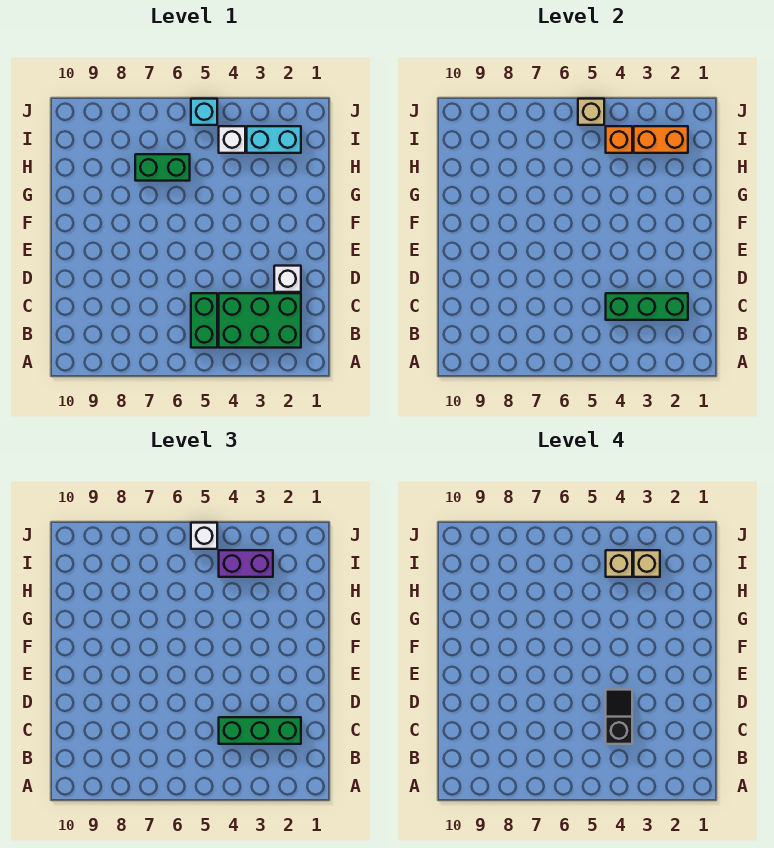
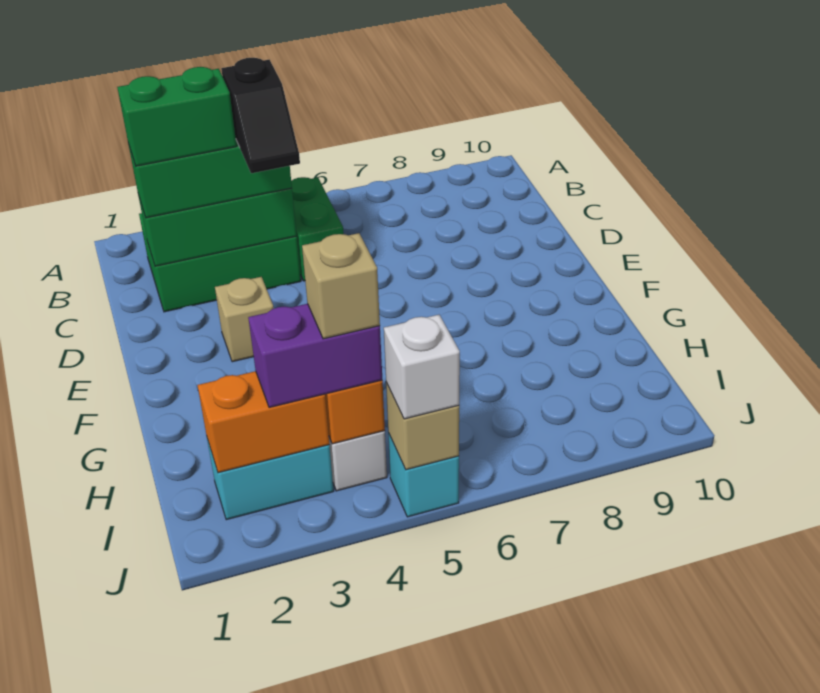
white 1x1 brick [274,266,301,292] -> none
green 1x2 brick [135,154,190,181] -> green 1x2 brick moved to [117,67,237,166]
tan 1x1 brick [634,550,660,577] -> tan 1x1 brick moved to [215,277,274,362]

